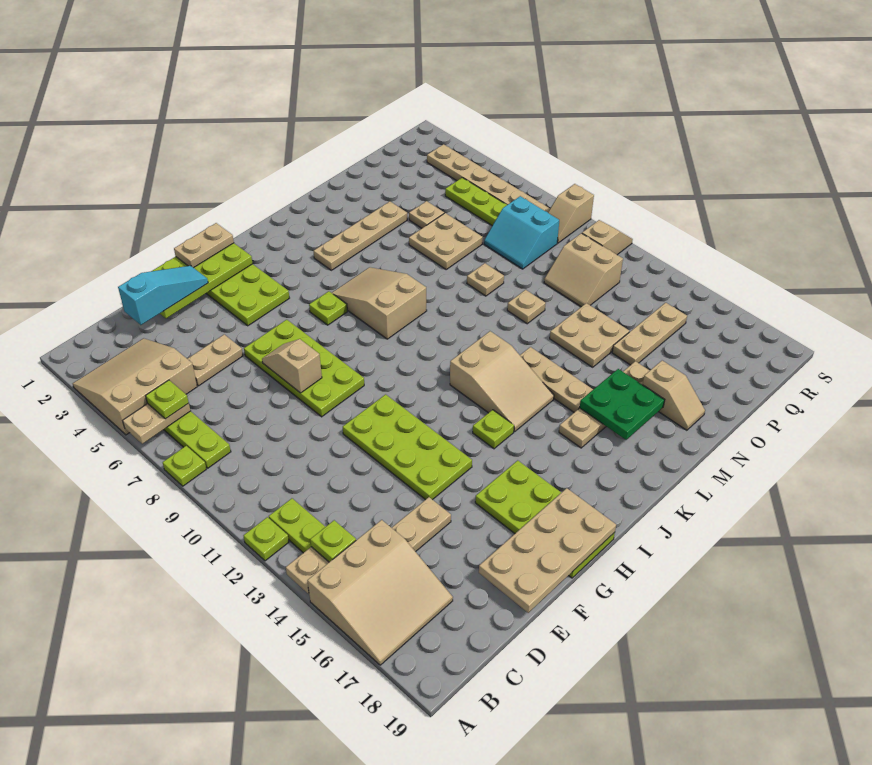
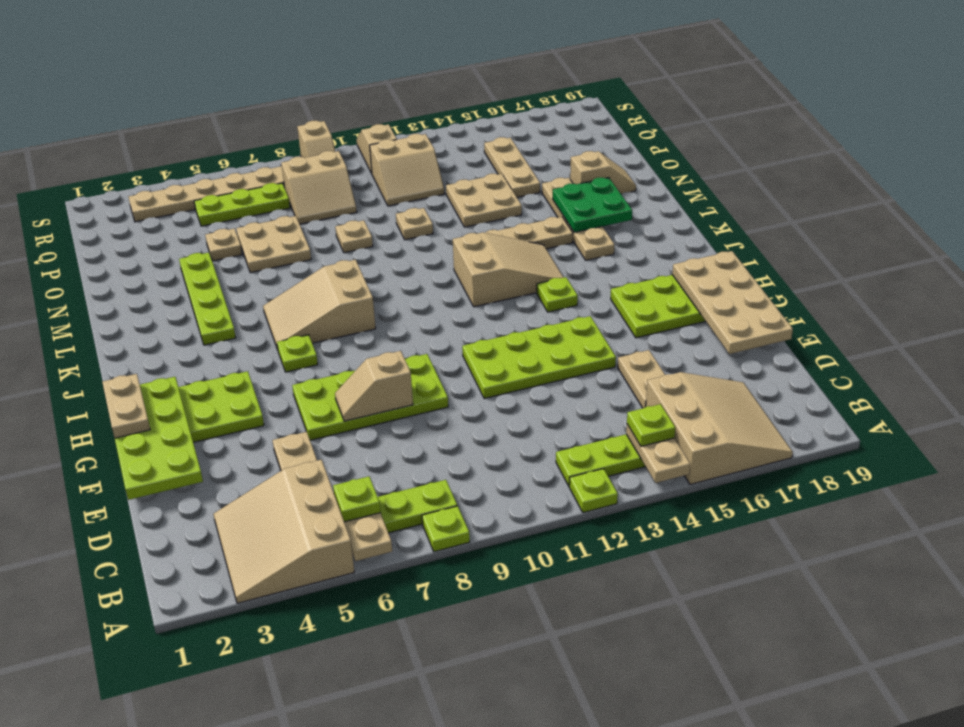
cyan 1x3 slope [118,266,208,325] -> none
tan 1x4 plate [314,201,407,270] -> lime 1x4 plate [179,253,236,345]
cyan 2x2 slope [484,196,559,269] -> tan 2x2 slope [281,151,357,224]

